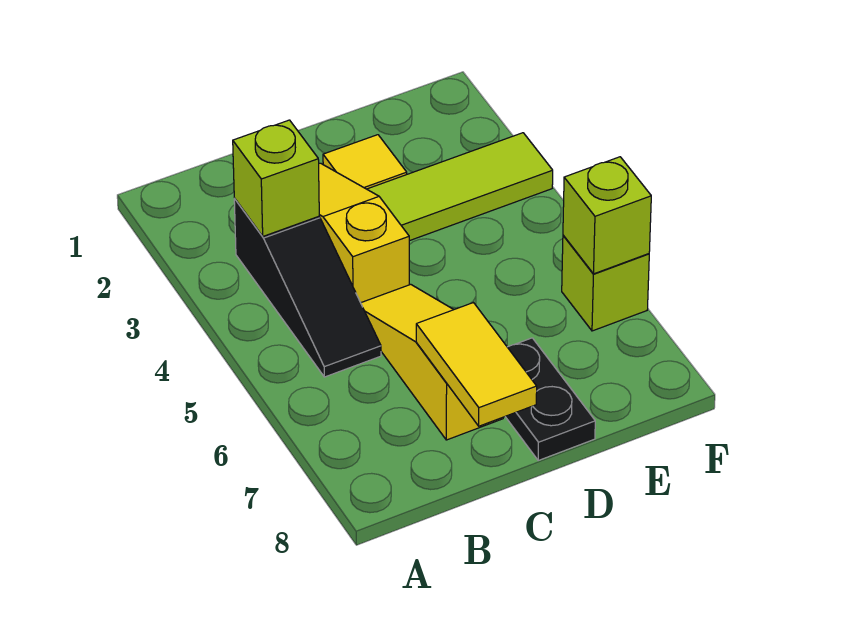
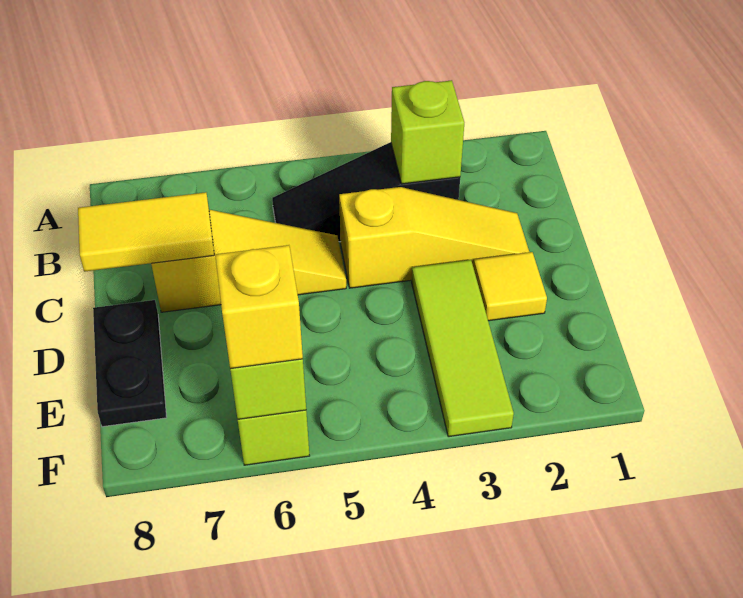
black 1x2 plate [505,338,595,460] -> black 1x2 plate turned to [93,300,167,427]
none -> yellow 1x1 brick [215,245,303,369]

